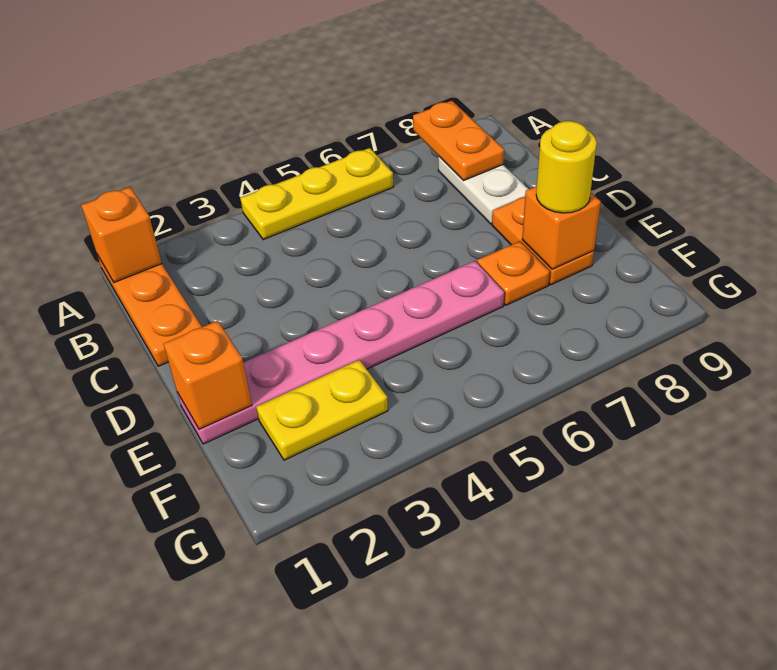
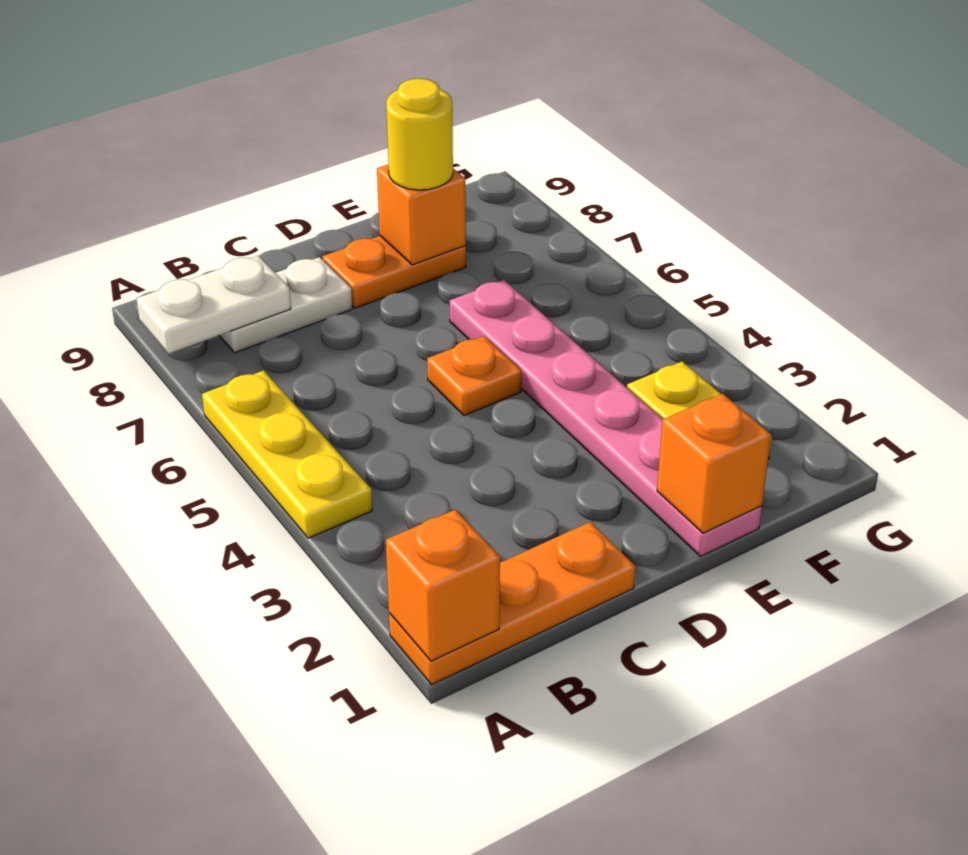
orange 1x2 plate [413,101,504,181] -> white 1x2 plate [136,256,291,354]
orange 1x1 plate [477,241,550,305] -> orange 1x1 plate moved to [427,336,521,416]

